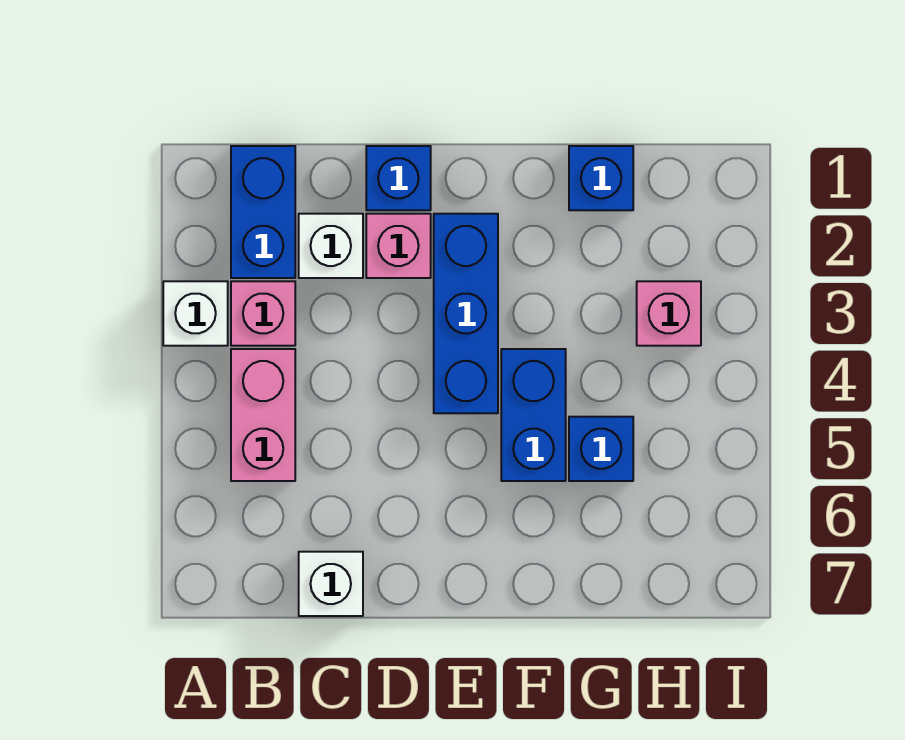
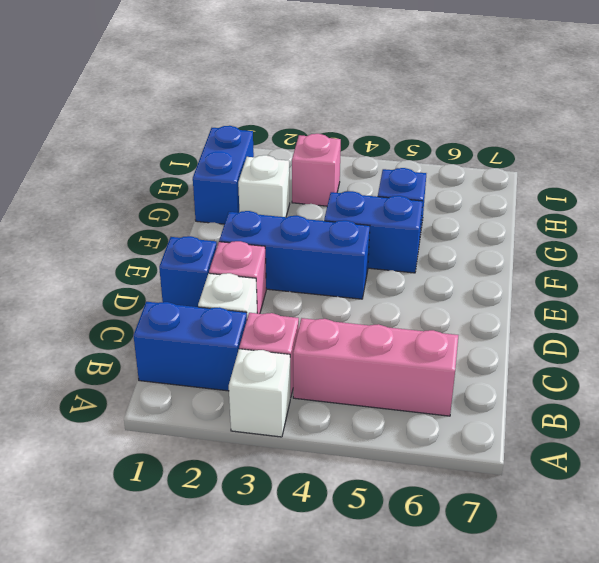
pink 1x2 brick [231,349,295,481] -> pink 1x3 brick [293,318,459,416]
white 1x1 brick [299,552,363,616] -> white 1x1 brick moved to [238,155,290,217]
blue 1x1 brick [569,146,633,210] -> blue 1x2 brick [193,126,254,224]

